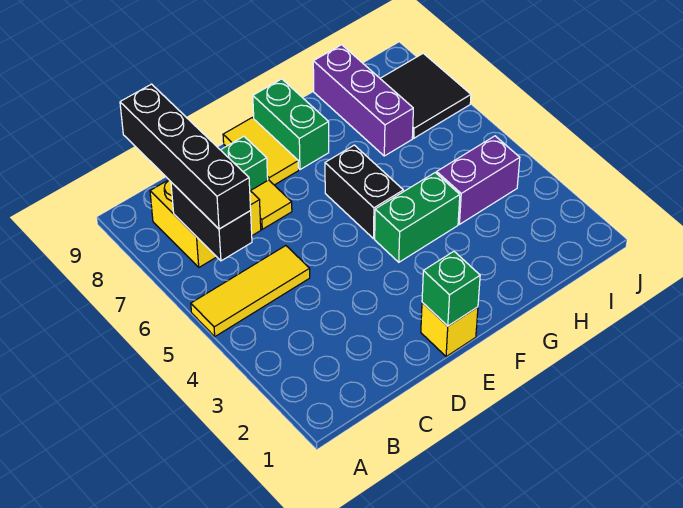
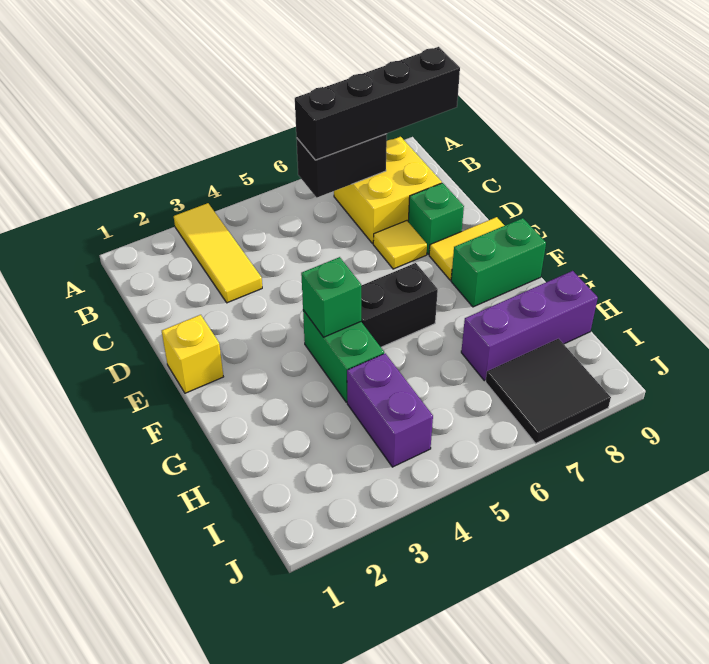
yellow 1x3 tile [191,246,310,337] -> yellow 1x3 tile moved to [174,203,262,303]
green 1x1 brick [422,251,480,326] -> green 1x1 brick moved to [301,257,361,337]

